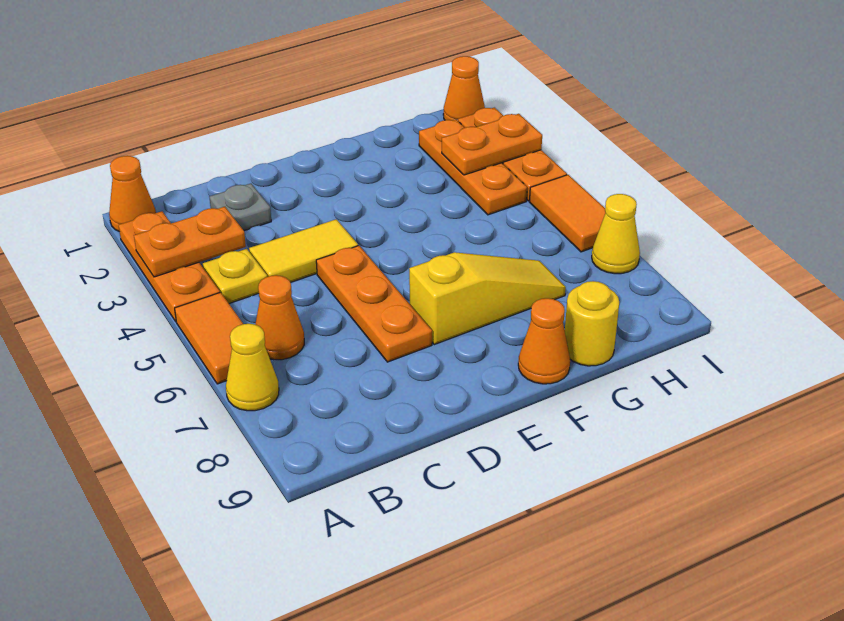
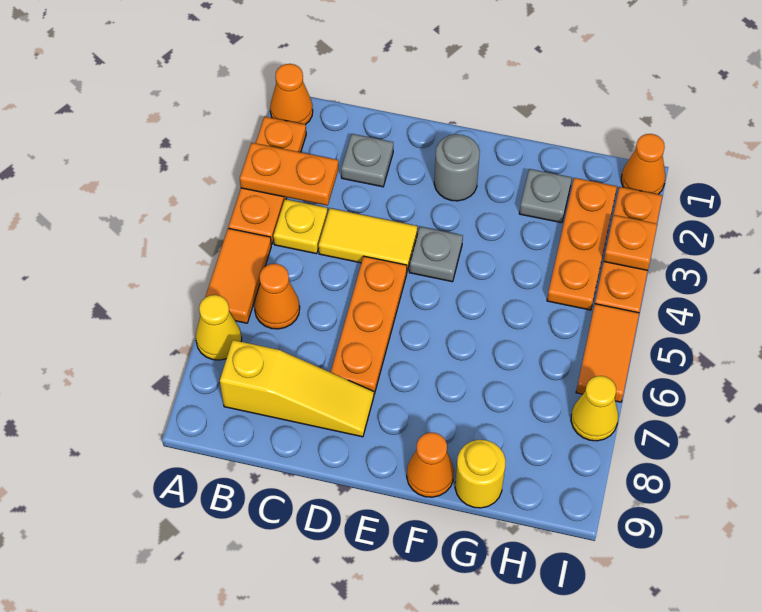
none -> grey 1x1 round brick [434,134,480,201]
none -> grey 1x1 plate [409,227,463,282]
yellow 1x3 slope [409,252,566,345] -> yellow 1x3 slope moved to [220,340,374,437]
none -> grey 1x1 plate [519,169,572,223]
orange 1x2 plate [442,114,542,175] -> orange 1x1 plate [604,215,657,271]

